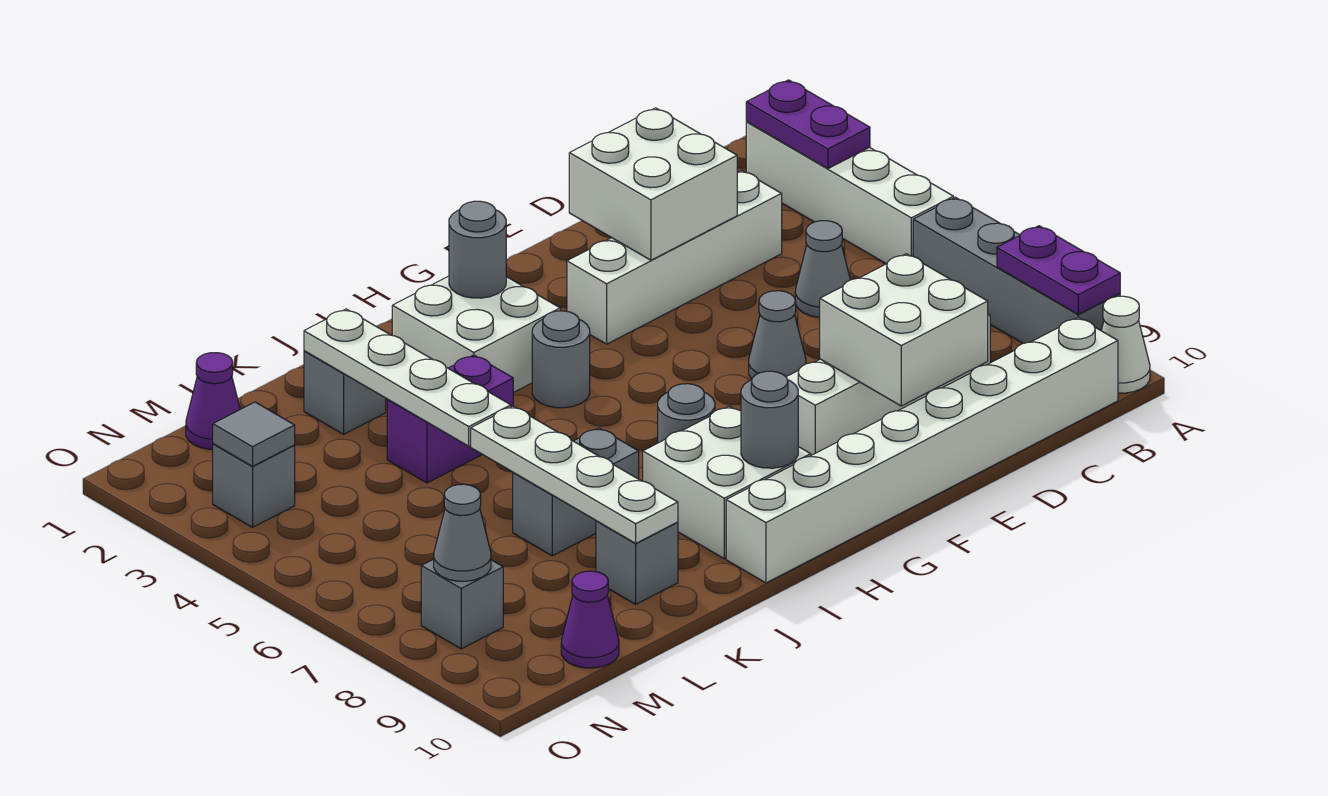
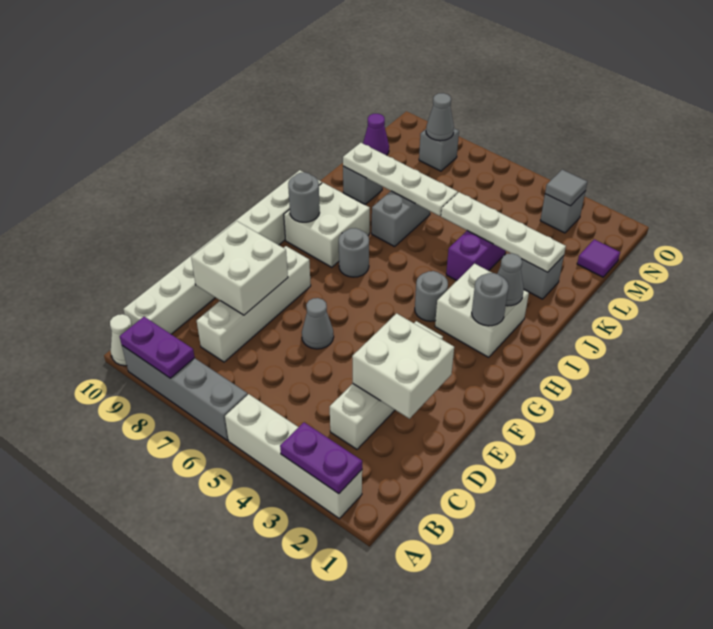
grey 1x1 cone [795,221,850,317] -> grey 1x1 cone moved to [497,253,524,306]
purple 1x1 cone [186,353,240,449] -> purple 1x1 tile [577,239,620,277]

